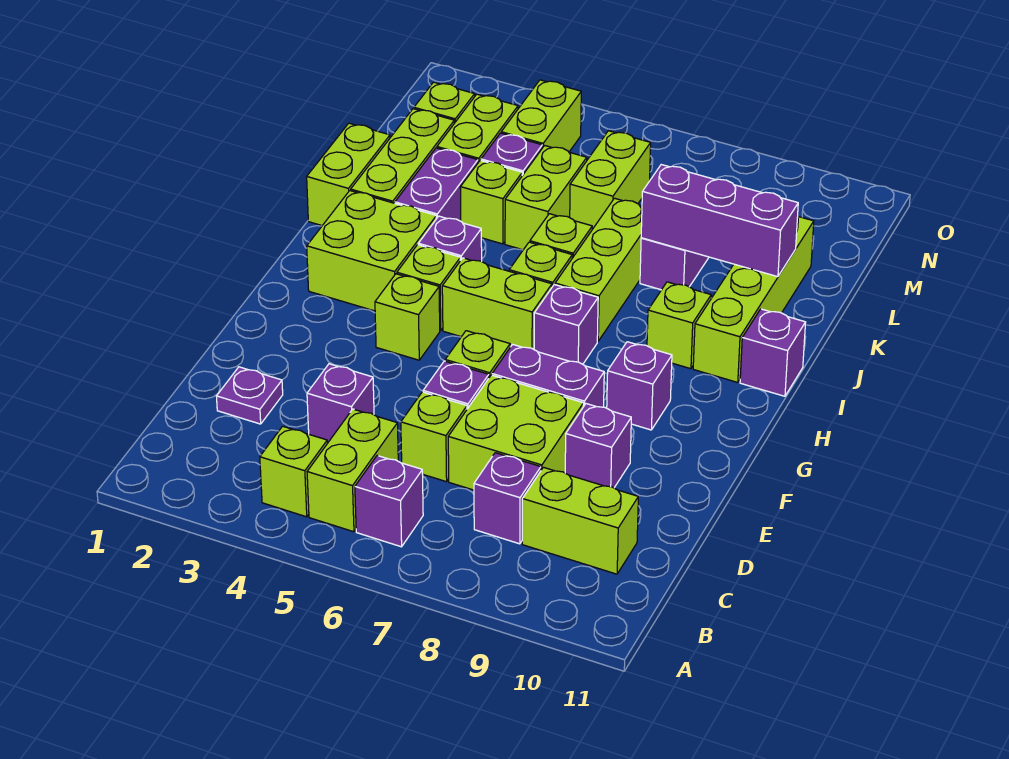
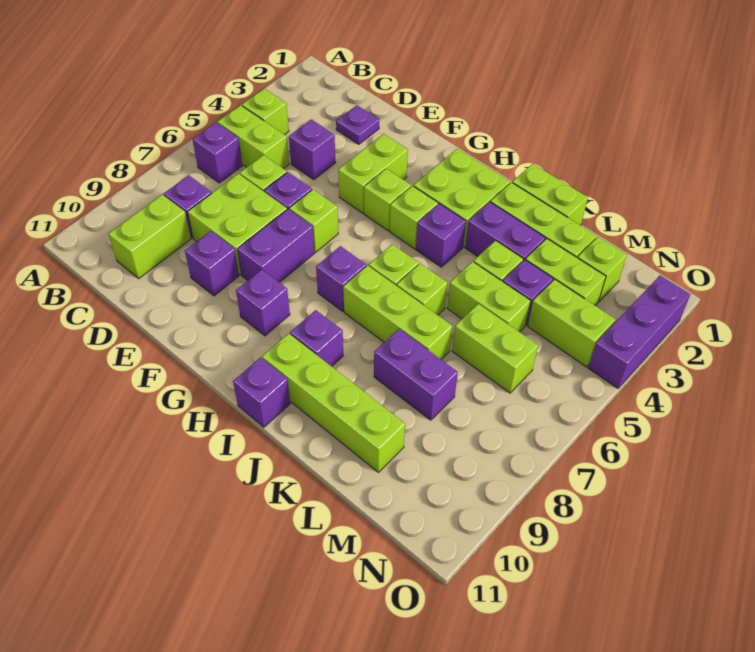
lime 1x2 brick [442,258,552,349] -> lime 1x2 brick moved to [338,134,408,213]
lime 1x1 brick [647,282,711,369] -> purple 1x1 brick [290,310,343,366]
purple 1x3 brick [641,165,798,277] -> purple 1x3 brick moved to [588,275,690,388]

